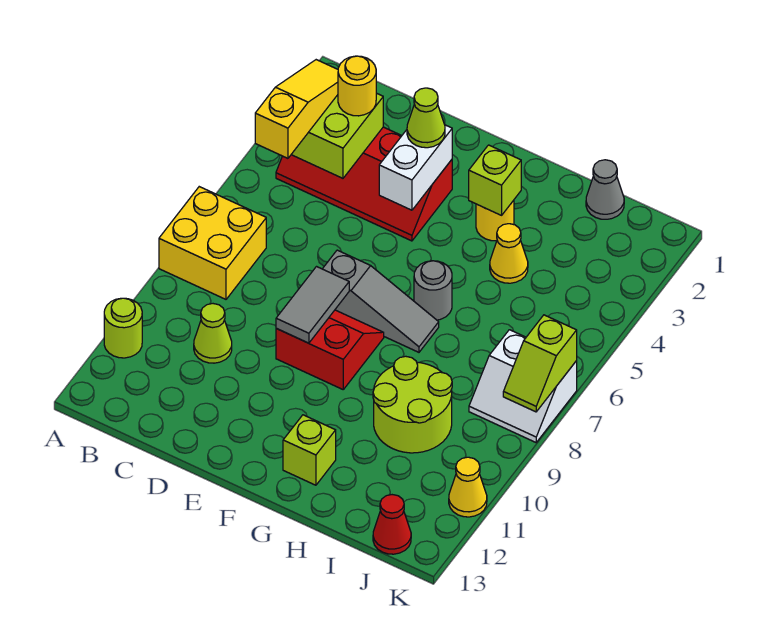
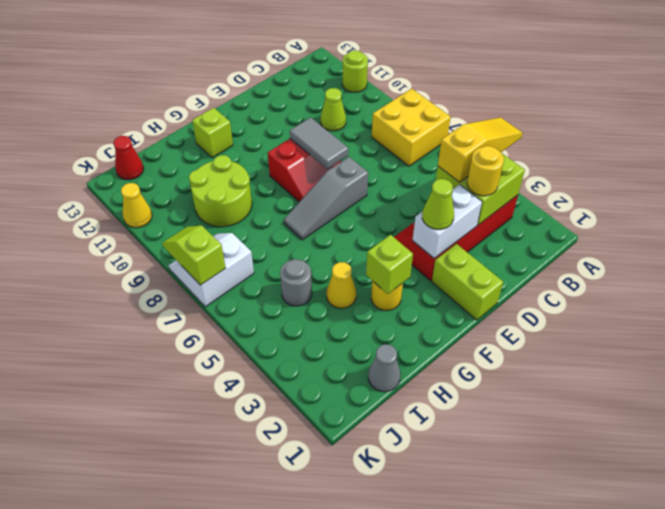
yellow 1x3 slope [255,60,338,158] -> yellow 1x3 slope turned to [438,117,523,182]
none -> lime 1x2 brick [432,244,503,320]
white 1x2 brick [379,125,452,210] -> white 1x2 brick turned to [413,185,482,258]
grey 1x1 round brick [414,261,452,320] -> grey 1x1 round brick moved to [280,259,312,306]

